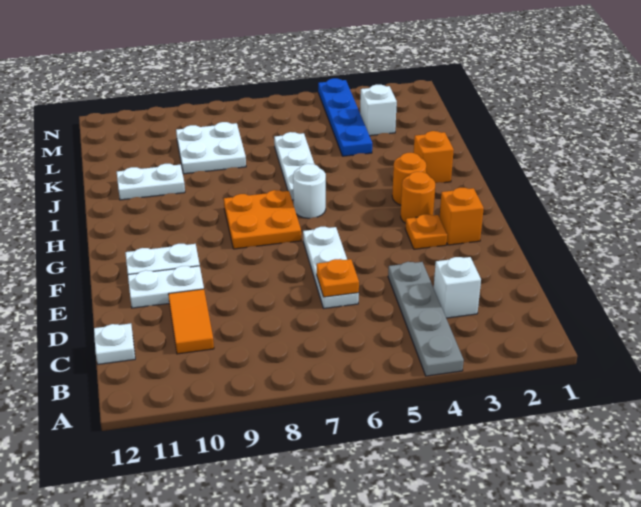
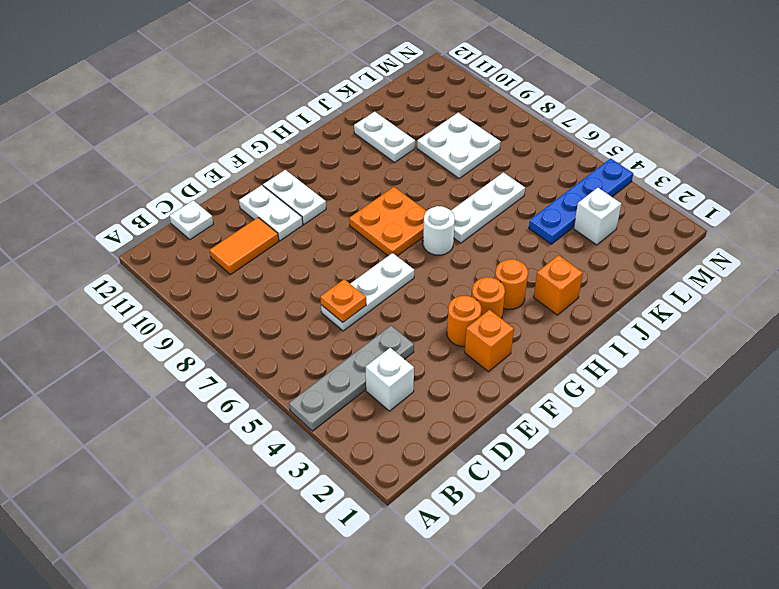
orange 1x1 plate [405,214,447,249] -> orange 1x1 round brick [447,296,481,346]

